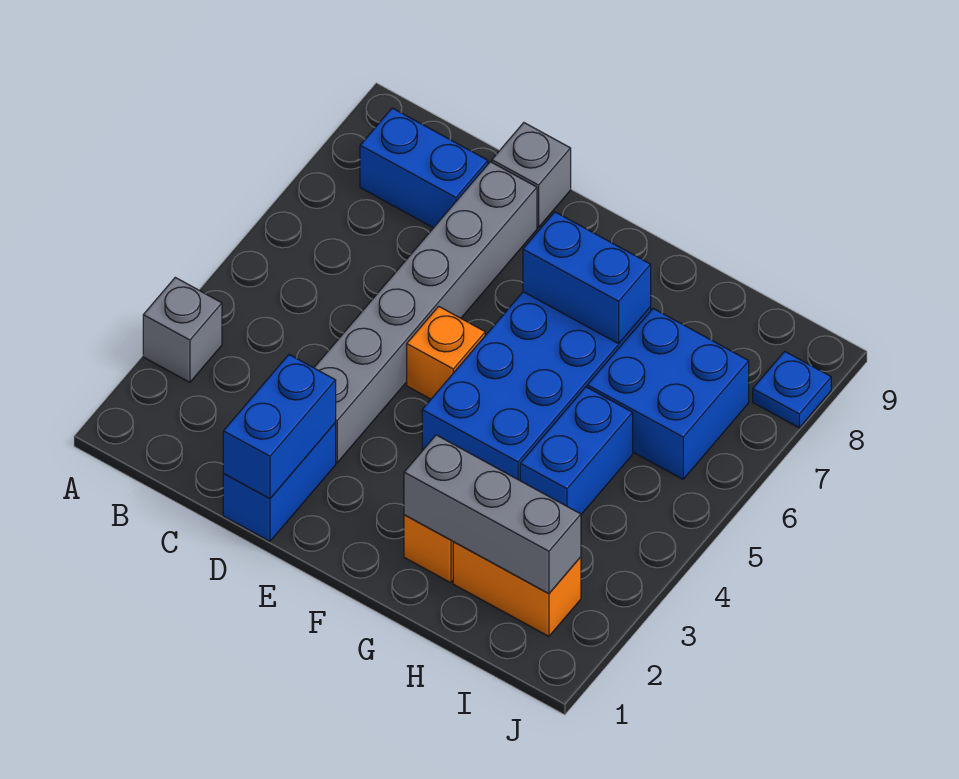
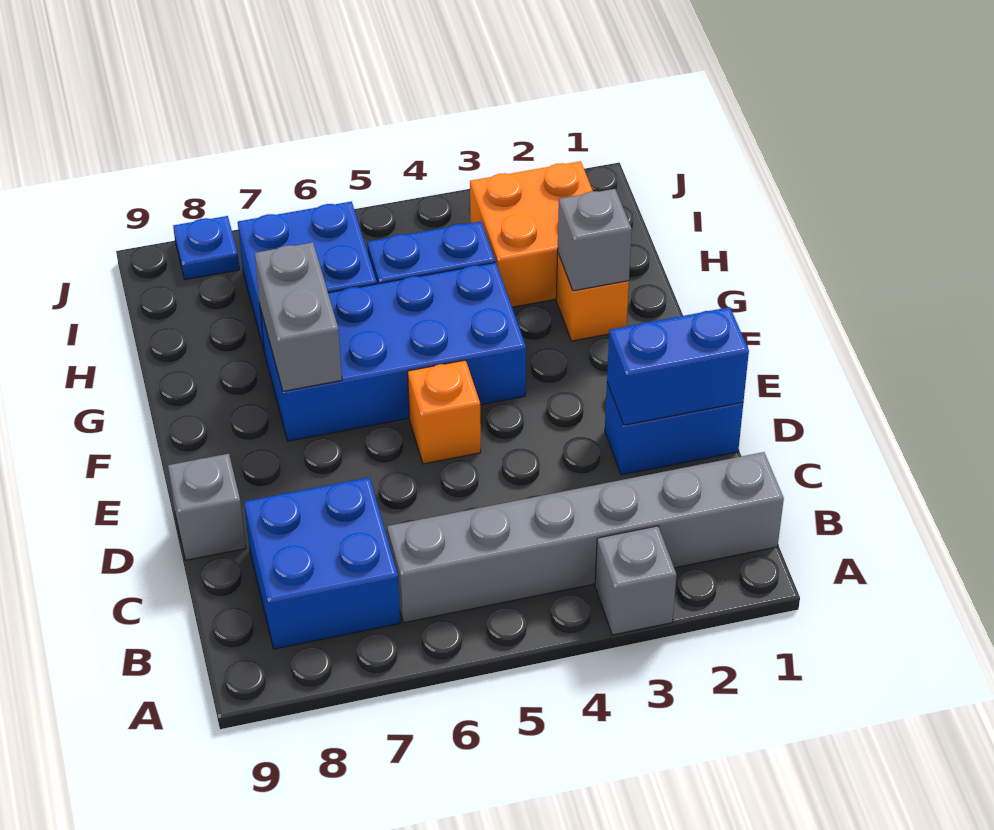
blue 1x2 brick [360,108,488,228] -> blue 2x2 brick [244,477,400,649]
grey 1x6 brick [314,162,537,463] -> grey 1x6 brick moved to [387,452,784,623]
blue 1x2 brick [523,212,651,344] -> grey 1x2 brick [255,242,342,391]
grey 1x3 brick [404,435,581,594] -> grey 1x1 brick [558,189,632,291]
orange 1x2 brick [453,542,581,636] -> orange 2x2 brick [470,161,593,307]

